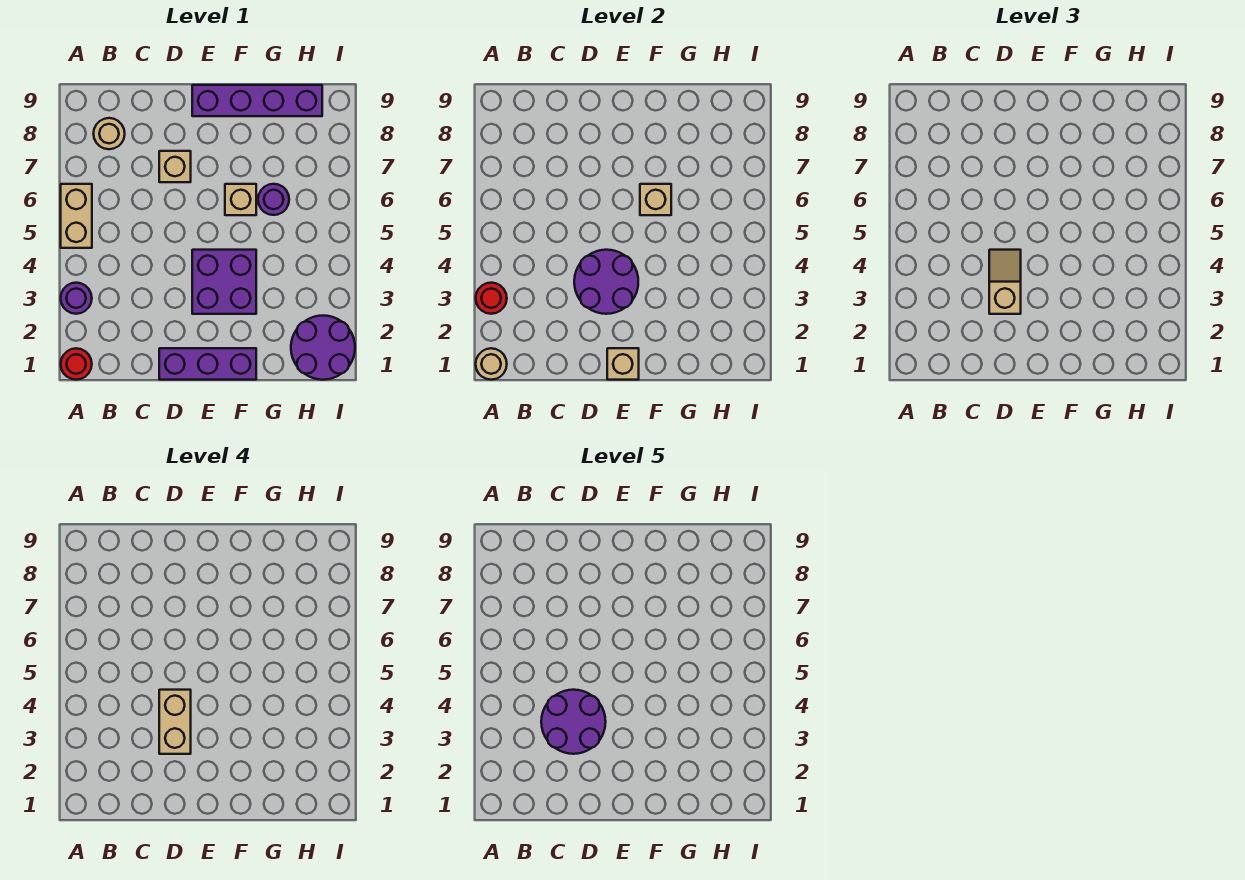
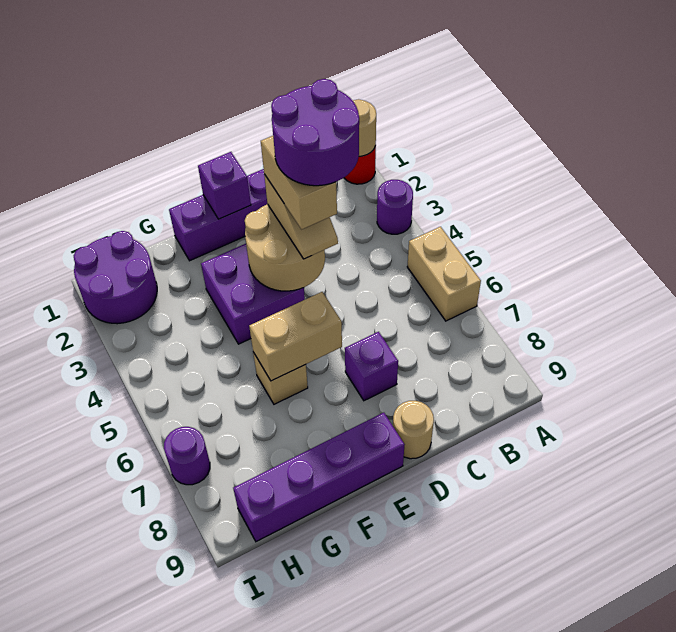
red 1x1 round brick [476,283,507,314] -> none
tan 1x1 round brick [93,118,125,149] -> tan 1x1 round brick moved to [393,401,434,459]
purple 2x2 round brick [574,250,638,314] -> tan 2x2 round brick [245,204,325,291]
tan 1x1 brick [159,151,191,182] -> purple 1x1 brick [345,332,398,401]
tan 1x1 brick [607,348,639,380] -> purple 1x1 brick [198,152,251,219]
tan 1x1 brick [640,184,671,215] -> tan 1x2 brick [249,292,342,381]
purple 1x1 round brick [258,184,289,215] -> purple 1x1 round brick moved to [164,427,210,485]

